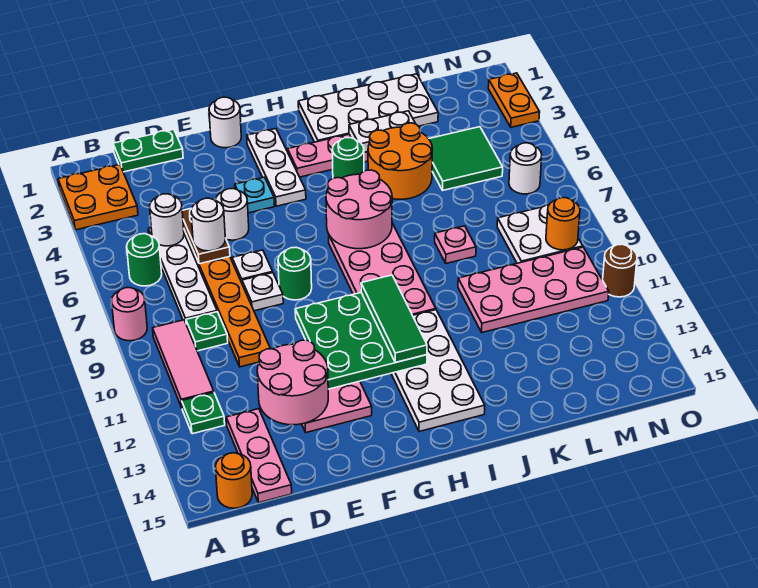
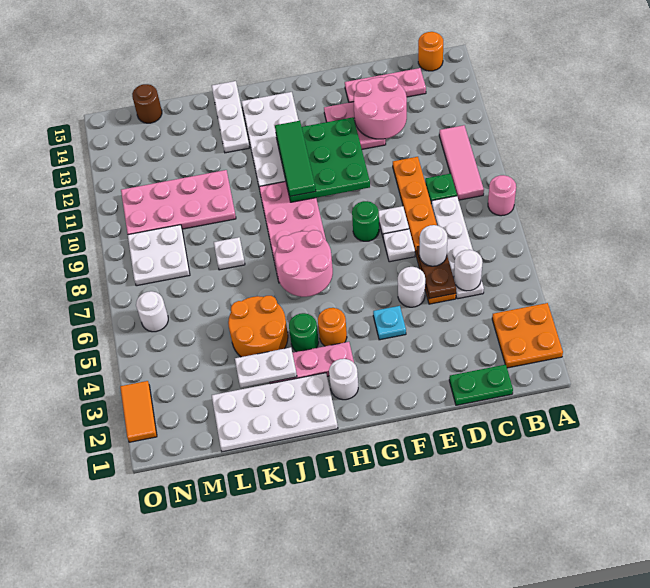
green 1x1 round brick [127,234,162,286] -> none
green 1x1 plate [182,393,225,434] -> none
pink 1x3 plate [226,409,292,503] -> pink 1x3 plate turned to [345,68,426,103]
white 1x1 round brick [209,97,241,148] -> white 1x1 round brick moved to [329,359,358,400]
white 1x3 plate [247,129,306,206] -> white 1x3 plate moved to [212,81,250,153]
pink 1x1 plate [435,226,476,263] -> white 1x1 plate [214,237,245,270]
green 2x2 tile [429,127,503,190] -> none
orange 1x1 round brick [546,198,580,250] -> orange 1x1 round brick moved to [318,308,347,346]
orange 1x2 plate [488,73,540,127] -> orange 1x2 tile [120,381,157,442]
brown 1x1 round brick [603,244,637,297] -> brown 1x1 round brick moved to [132,84,162,123]

